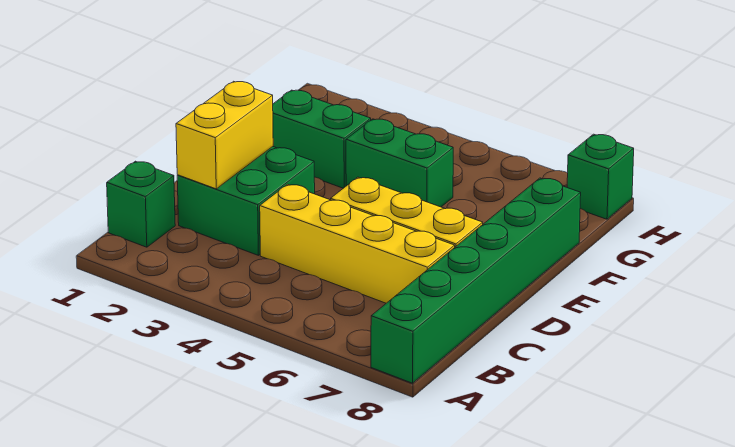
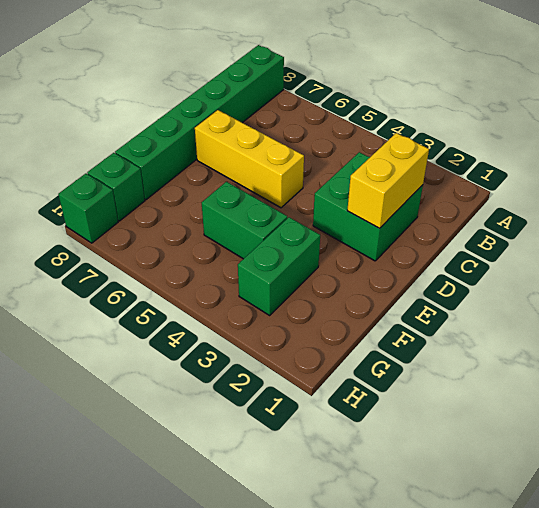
green 1x1 brick [107,161,175,247] -> green 1x1 brick moved to [87,153,145,221]
yellow 1x4 brick [260,184,455,303] -> none
green 1x2 brick [273,90,371,188] -> green 1x2 brick turned to [238,217,320,315]

